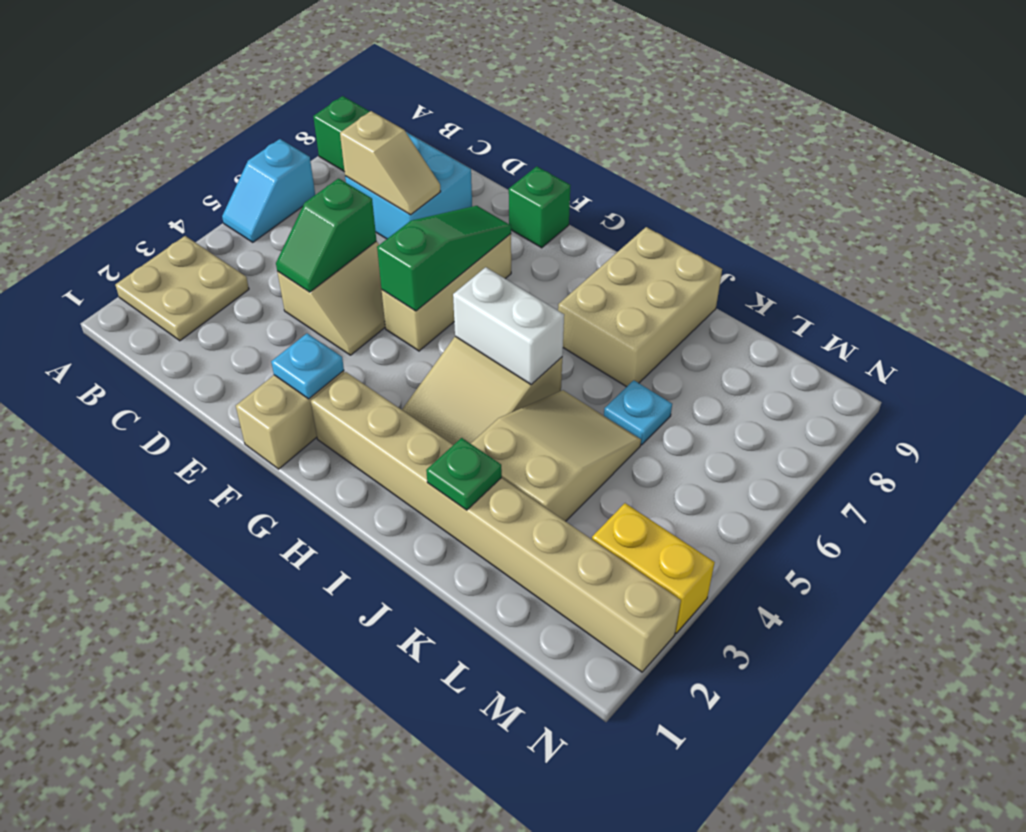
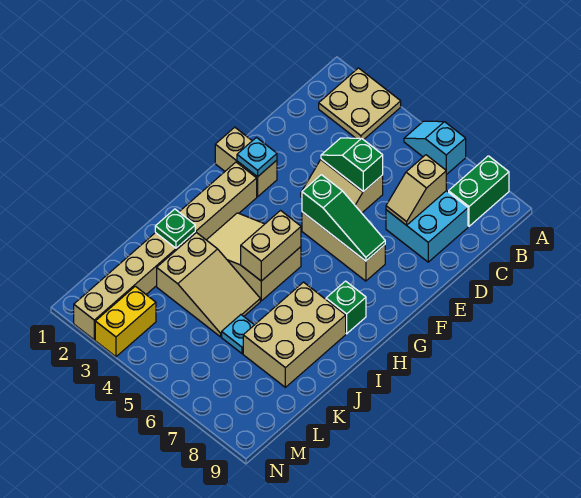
green 1x1 brick [509,166,570,248] -> green 1x1 brick moved to [326,281,366,334]
white 1x2 brick [453,267,564,385] -> tan 1x2 brick [241,211,301,281]
tan 2x3 brick [558,227,722,387] -> tan 2x3 brick turned to [243,282,346,387]

